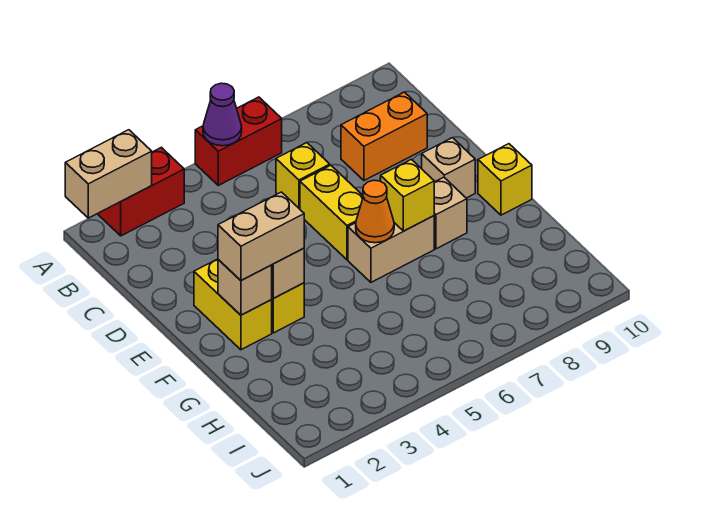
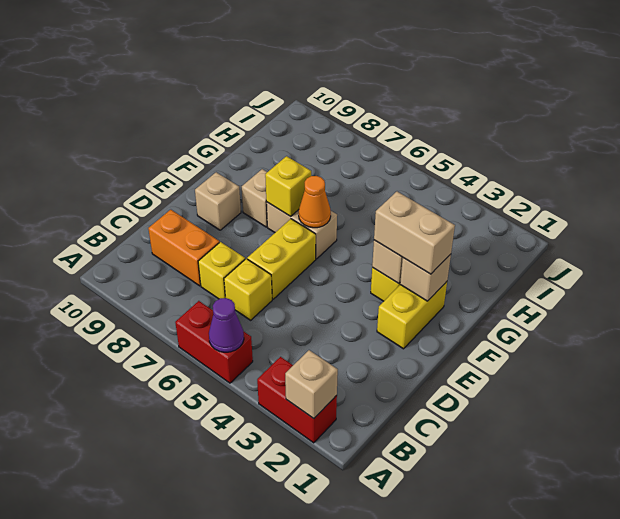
tan 1x2 brick [65,130,152,218] -> tan 1x1 brick [285,350,338,419]
yellow 1x1 brick [478,144,532,215] -> yellow 1x1 brick moved to [198,242,245,299]

